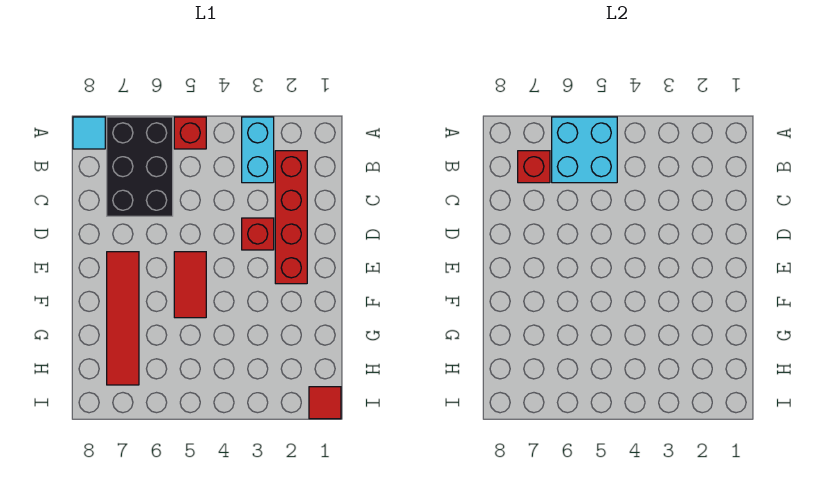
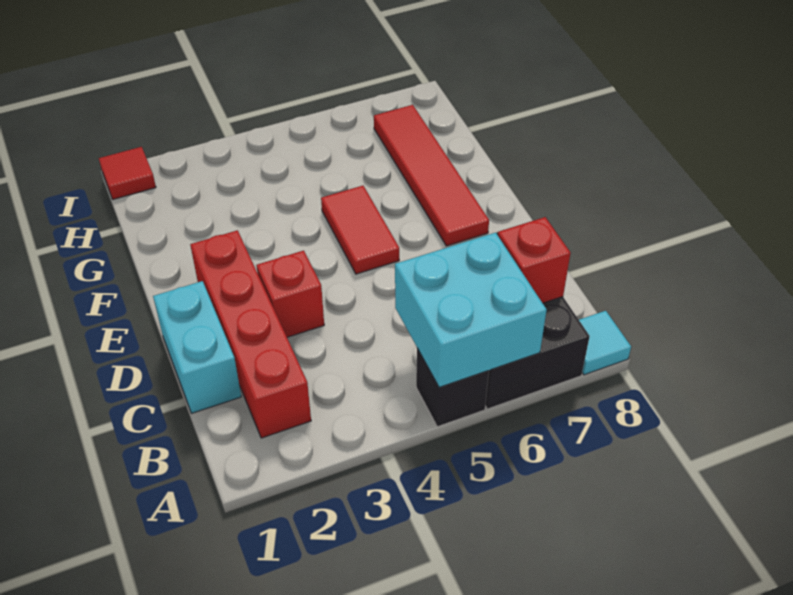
cyan 1x2 brick [242,117,274,183] -> cyan 1x2 brick moved to [153,281,241,413]
red 1x1 brick [174,117,206,149] -> black 1x1 brick [416,348,489,427]

